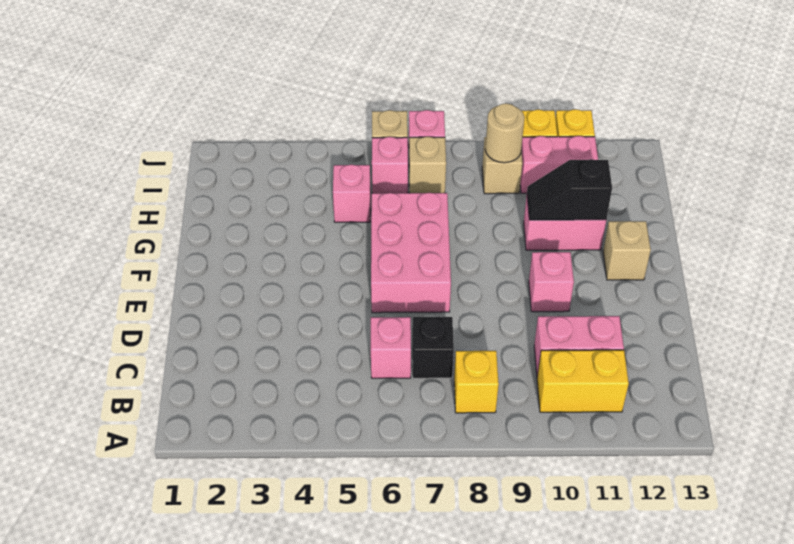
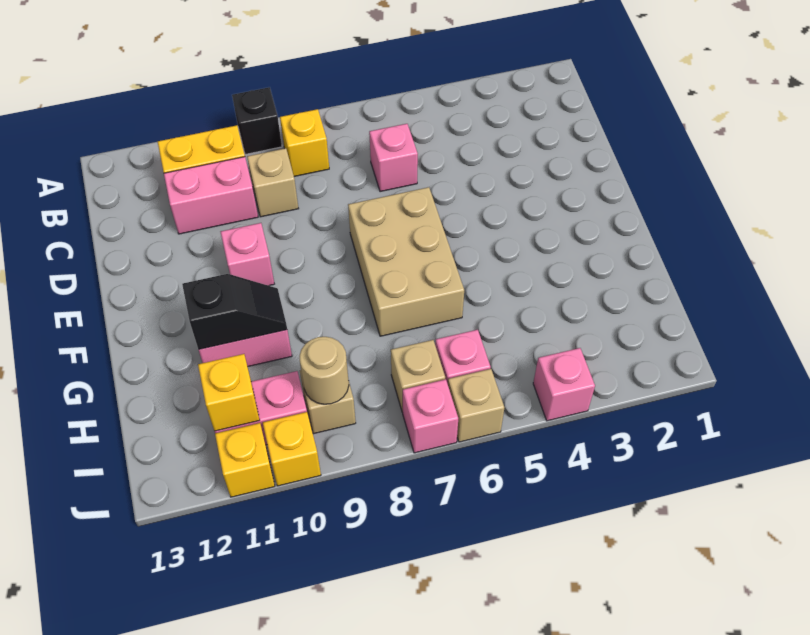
black 1x1 brick [412,317,454,378] -> black 1x1 brick moved to [232,87,282,154]
pink 2x3 brick [371,193,451,313] -> tan 2x3 brick [348,187,464,336]
tan 1x1 brick [603,221,651,280] -> tan 1x1 brick moved to [247,148,299,217]
pink 1x1 brick [333,164,371,222] -> pink 1x1 brick moved to [533,348,595,421]
none -> yellow 1x1 brick [198,354,260,431]

